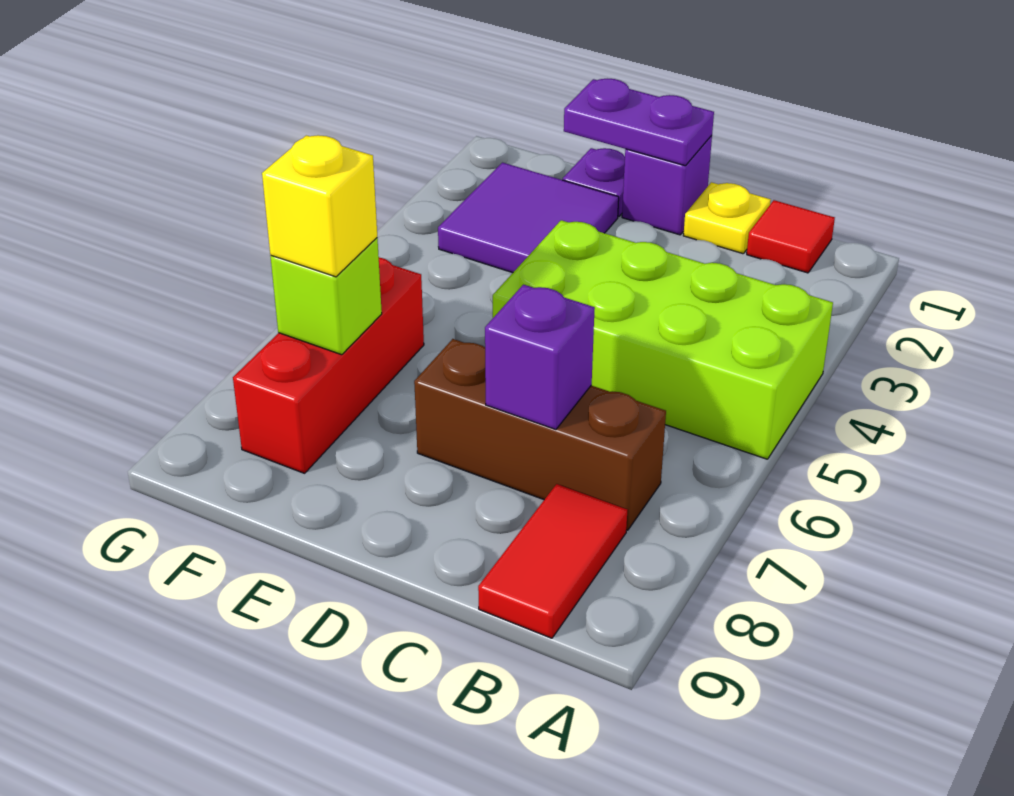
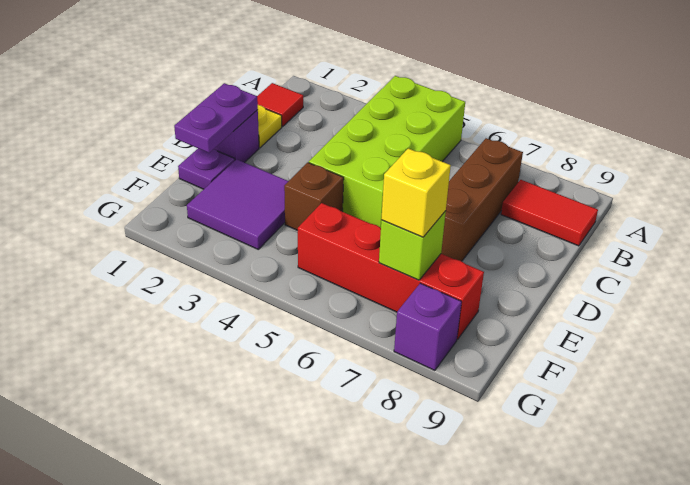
purple 1x1 brick [485,285,595,430] -> purple 1x1 brick moved to [394,283,462,370]
none -> brown 1x1 brick [284,163,344,230]
red 1x3 brick [233,257,424,473] -> red 1x4 brick [298,203,484,339]

